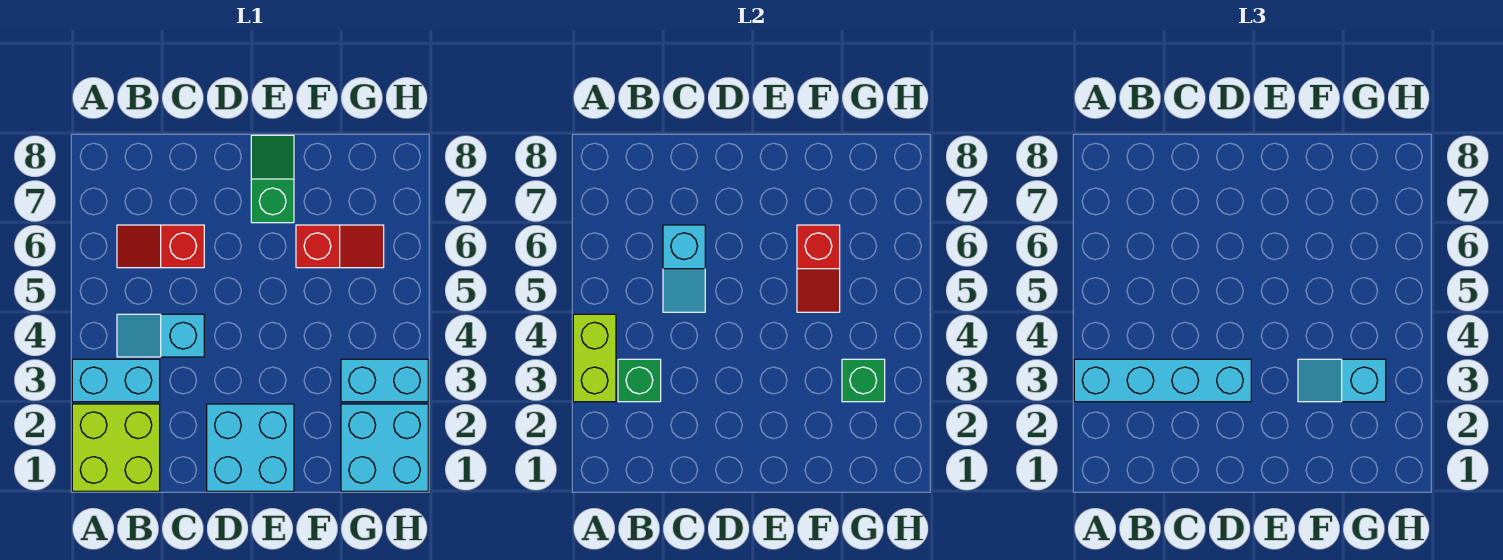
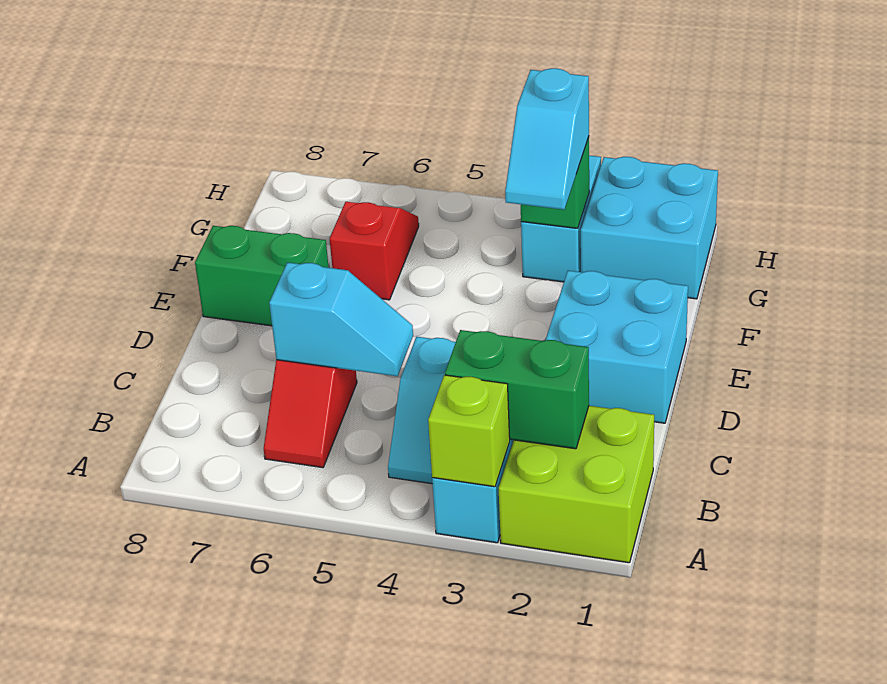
lime 1x2 brick [573,314,616,402] -> lime 1x1 brick [428,375,510,487]
cyan 1x4 brick [1074,359,1251,402] -> none
green 1x1 brick [618,359,661,402] -> green 1x2 brick [445,330,589,449]
green 1x2 slope [251,135,294,223] -> green 1x2 brick [195,226,329,326]
red 1x2 slope [797,225,840,312] -> none

